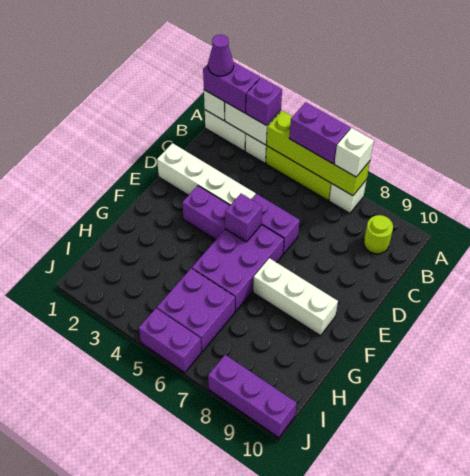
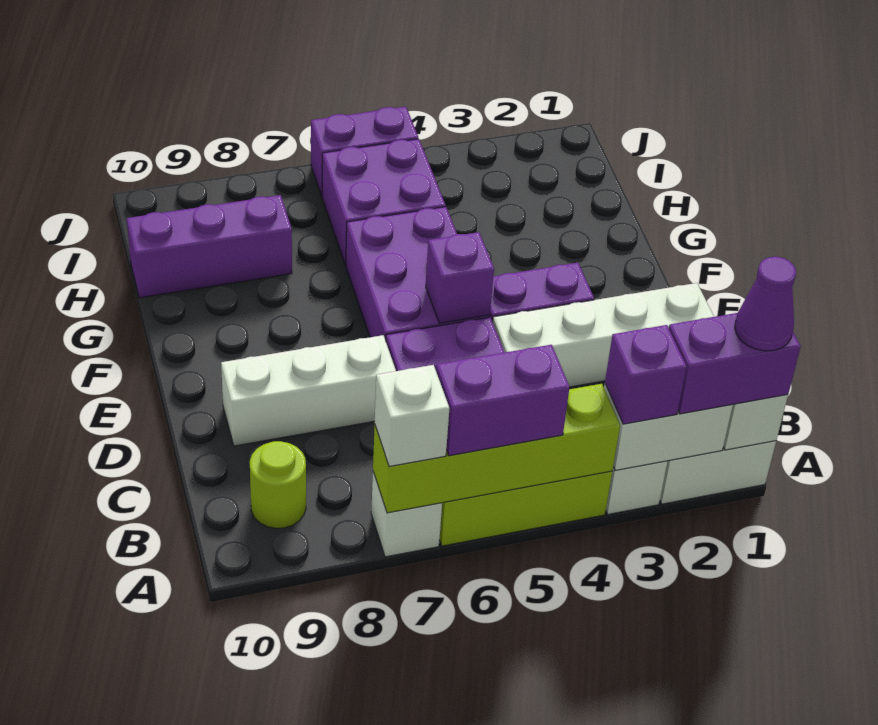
white 1x3 brick [253,258,338,336] -> white 1x3 brick moved to [221,335,396,446]
purple 1x3 brick [208,355,297,438] -> purple 1x3 brick moved to [127,195,292,298]

